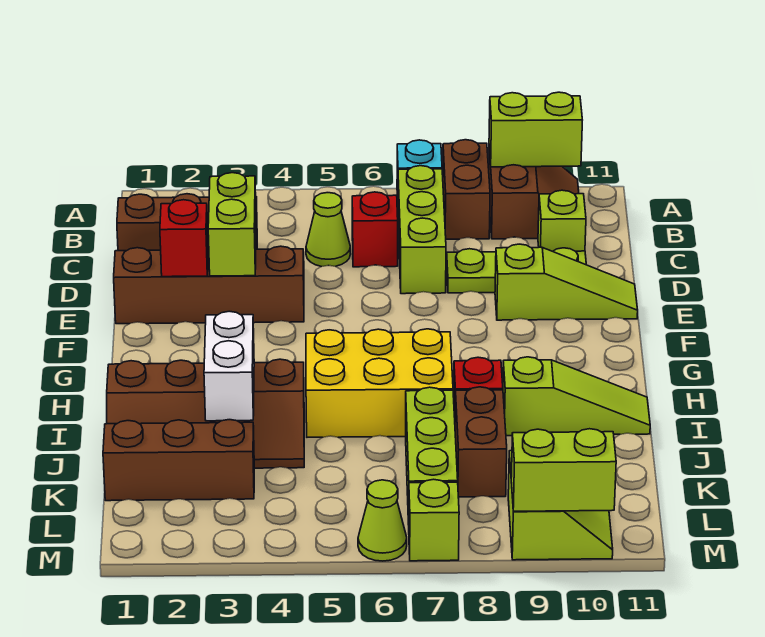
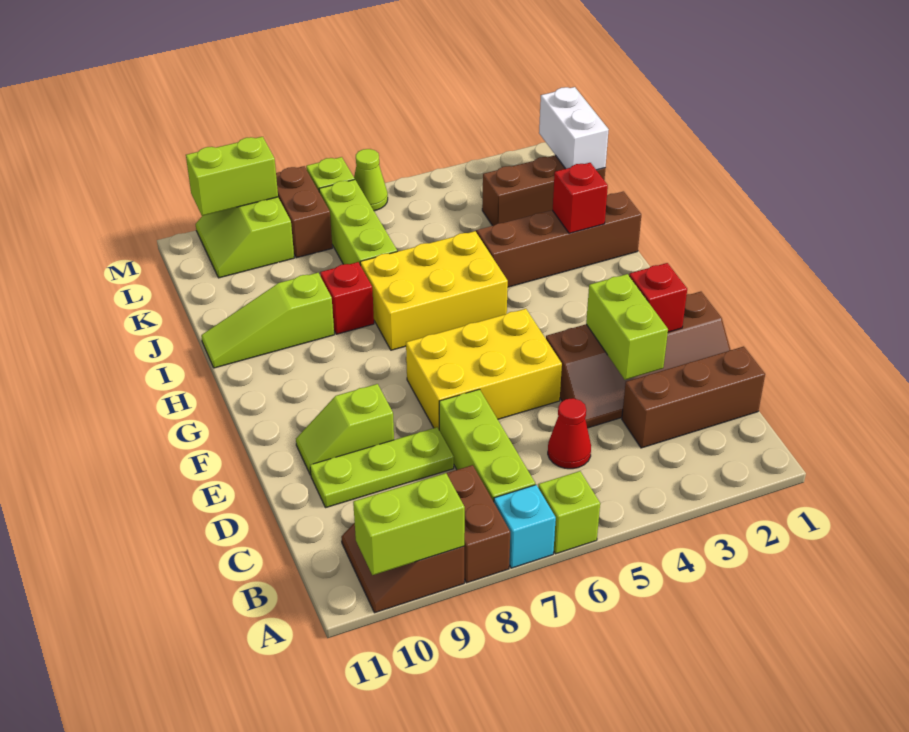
lime 1x1 cone [306,193,350,267] -> red 1x1 cone [548,398,591,469]
red 1x1 brick [352,192,398,267] -> red 1x1 brick moved to [553,163,608,233]
lime 1x1 brick [538,190,586,251] -> lime 1x1 brick moved to [538,471,600,554]
none -> yellow 2x3 brick [406,309,562,429]
lime 1x3 slope [495,244,638,320] -> lime 1x2 slope [296,384,394,475]
white 1x2 brick [204,311,254,421] -> white 1x2 brick moved to [539,87,609,170]
brown 1x2 brick [455,387,507,497] -> brown 1x2 brick moved to [276,166,332,258]

